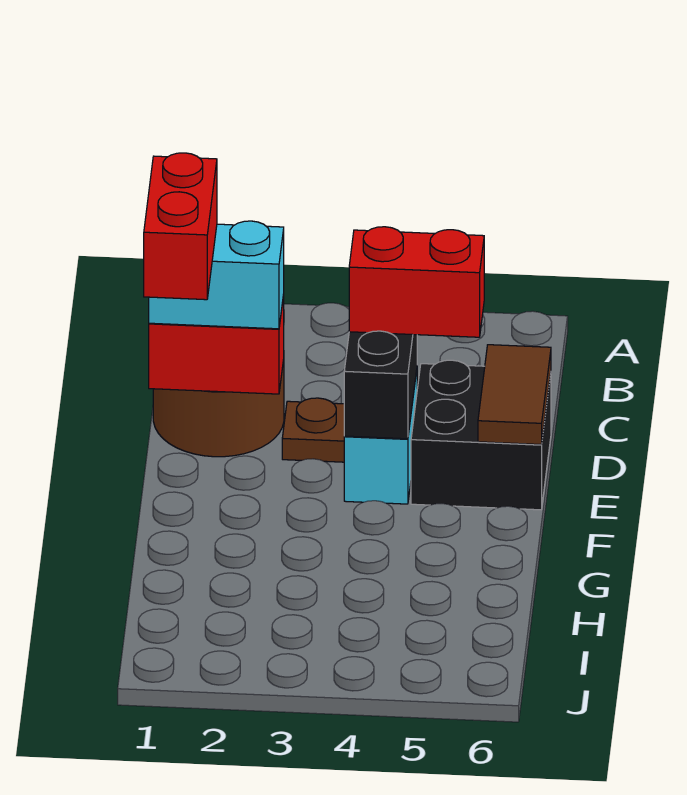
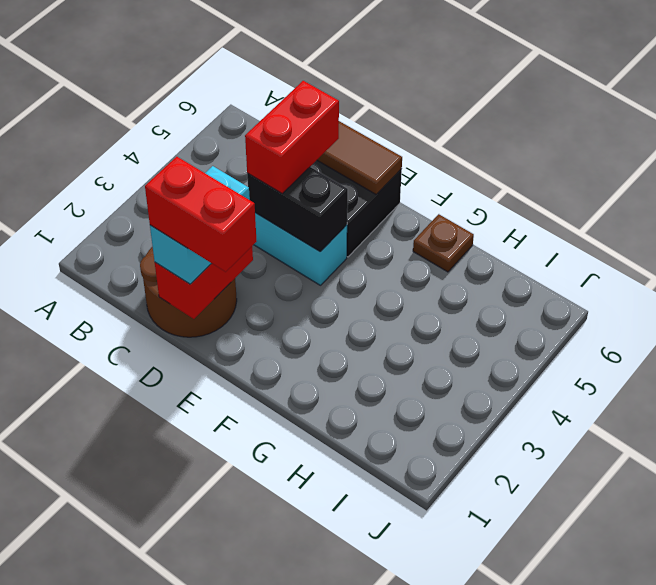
brown 1x1 plate [282,398,344,462] -> brown 1x1 plate moved to [413,214,474,272]

